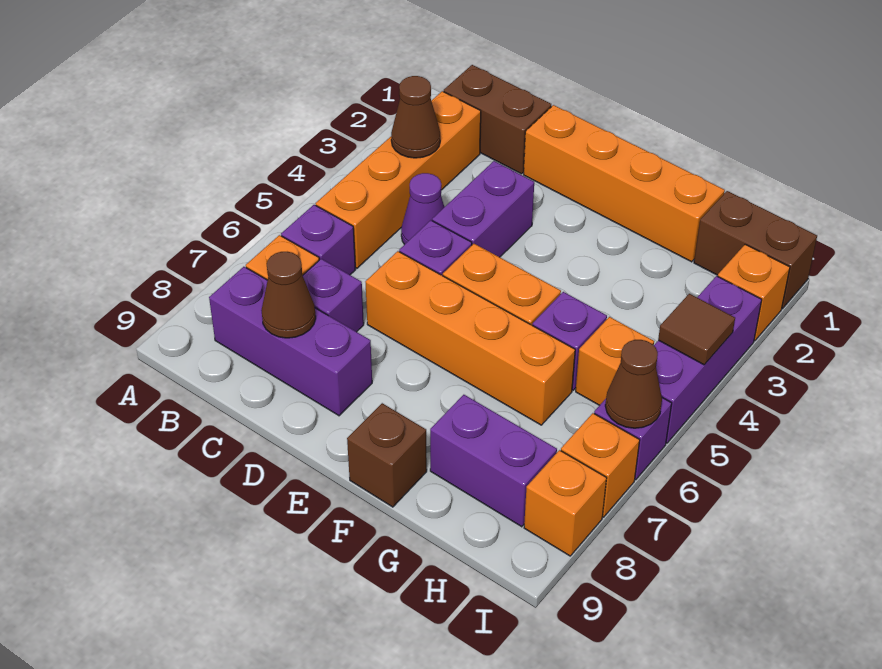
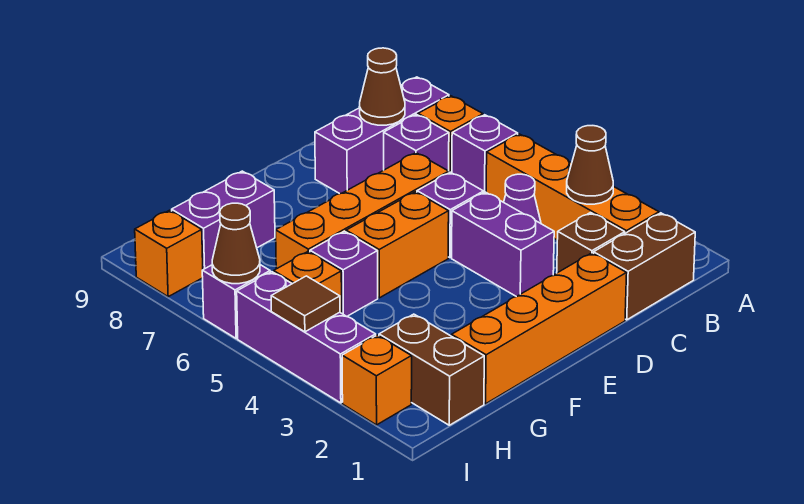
brown 1x1 brick [347,403,427,507] -> brown 1x1 brick moved to [557,213,625,273]
brown 1x2 brick [694,191,817,309] -> brown 1x2 brick turned to [379,314,484,425]
orange 1x1 brick [561,413,640,517] -> none

